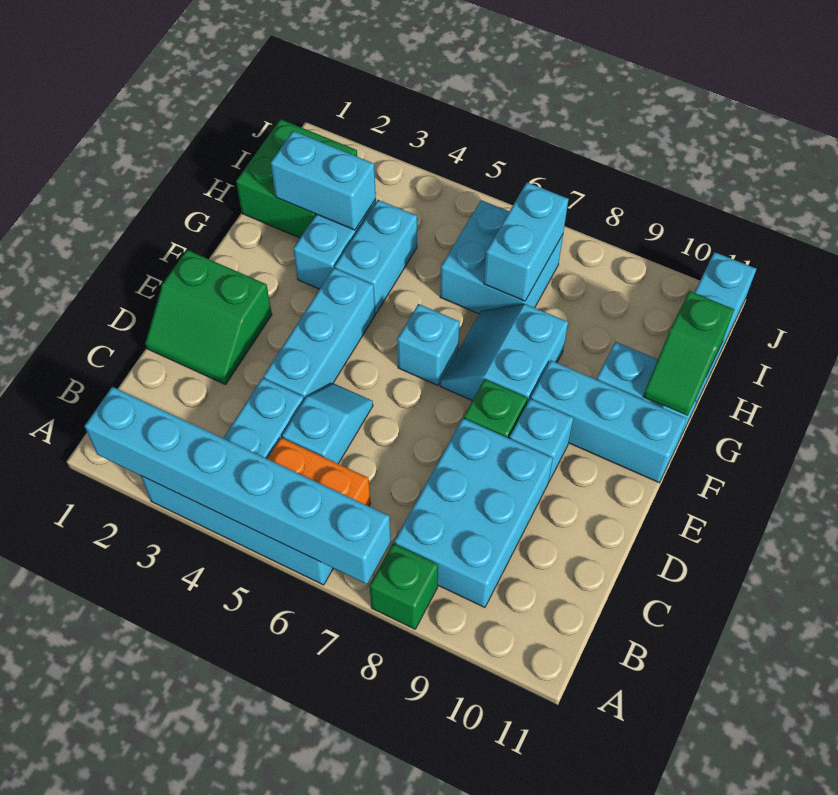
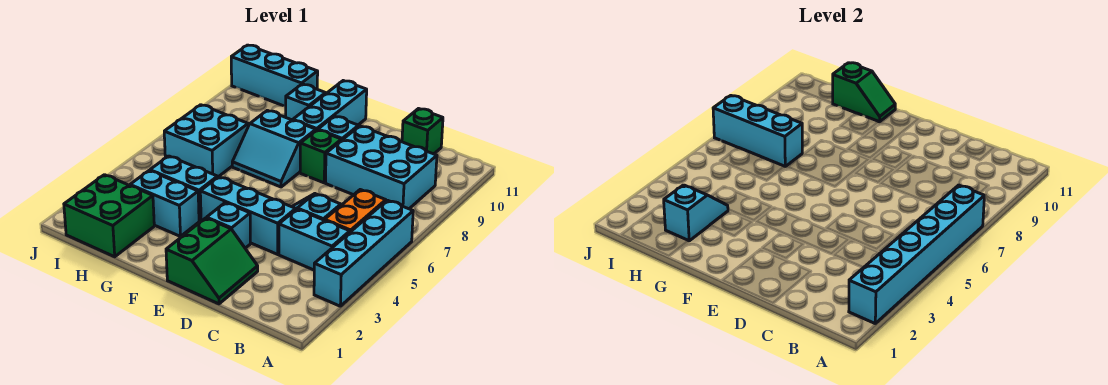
green 1x1 brick [369,543,438,629] -> green 1x1 brick moved to [402,109,443,154]
cyan 1x1 brick [397,304,460,385] -> cyan 1x1 brick moved to [207,203,250,248]
cyan 1x2 brick [271,131,376,230] -> cyan 1x2 slope [664,185,728,241]
cyan 1x2 brick [484,182,569,301] -> cyan 1x3 brick [713,96,802,166]

